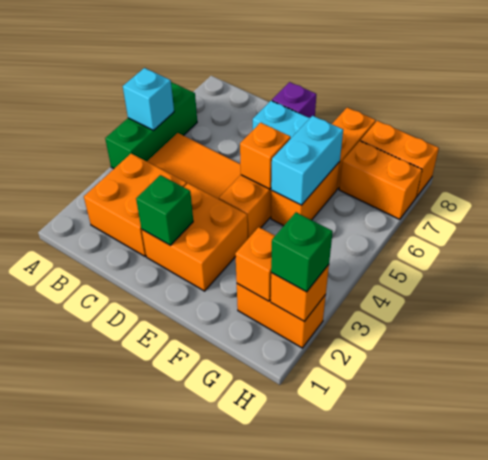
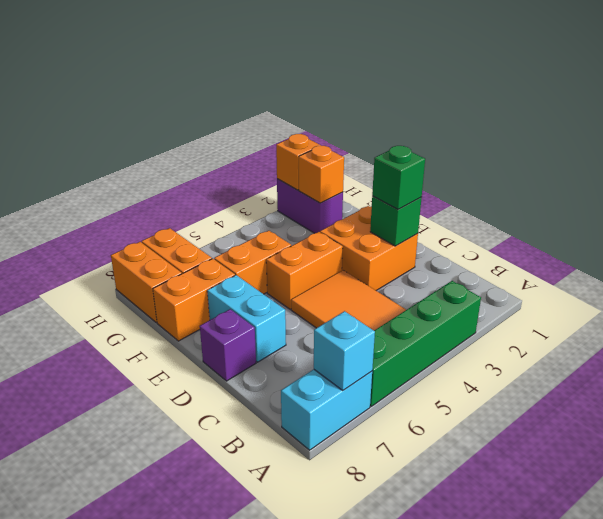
green 1x3 brick [105,82,197,168] -> green 1x4 brick [370,281,481,406]
cyan 1x1 brick [123,68,174,130] -> cyan 1x1 brick moved to [314,311,375,390]
orange 2x2 brick [84,154,187,256] -> none
orange 1x1 brick [240,122,291,189] -> none
cyan 1x2 brick [271,116,343,205] -> cyan 1x2 brick moved to [281,369,372,450]
orange 1x2 brick [237,284,326,348] -> purple 1x2 brick [277,179,343,233]
green 1x1 brick [271,212,333,292] -> green 1x1 brick moved to [372,146,425,209]

